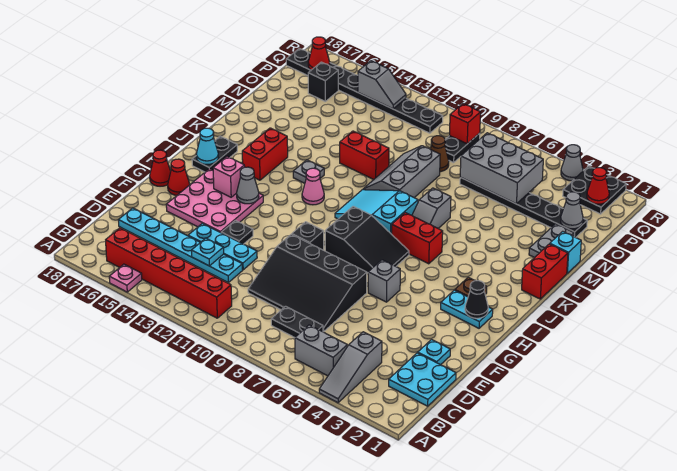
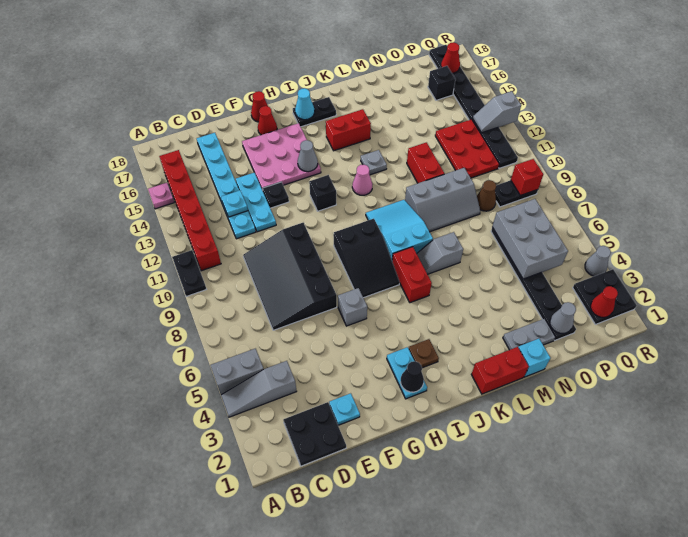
grey 1x2 brick [295,325,347,376] -> grey 1x2 brick turned to [210,349,264,395]
cyan 2x2 plate [389,353,456,406] -> black 2x2 plate [283,402,346,466]
black 1x2 plate [271,306,323,338] -> black 1x2 plate moved to [172,250,206,297]
black 1x1 brick [292,222,324,250] -> black 1x1 brick moved to [309,175,336,211]
pink 1x1 brick [213,157,245,197] -> none
grey 2x3 slope [363,146,440,198] -> grey 2x3 slope turned to [405,168,480,232]
none -> red 2x3 plate [435,119,499,178]
grey 1x2 slope [358,61,406,109] -> grey 1x2 slope turned to [473,91,521,133]

